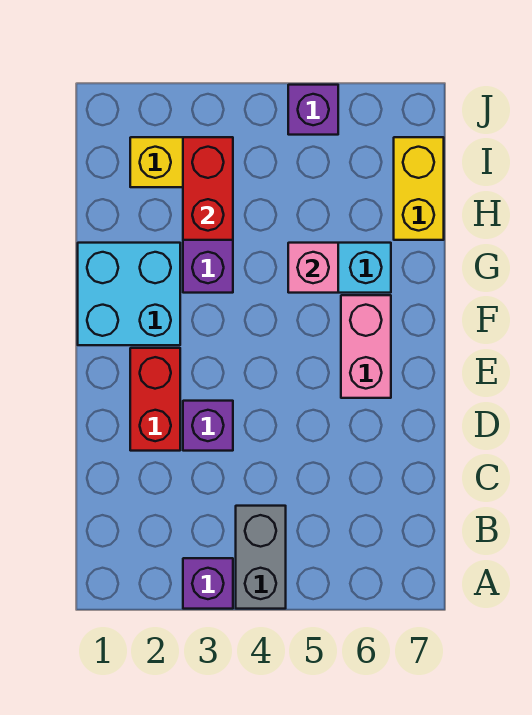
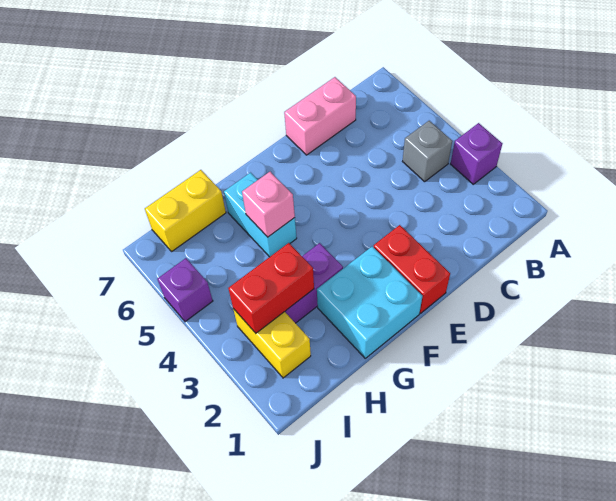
grey 1x2 brick [236,506,286,609] -> grey 1x1 brick [403,121,452,182]
red 1x2 brick [130,348,180,451] -> red 1x2 brick turned to [374,225,450,313]
purple 1x1 brick [183,401,233,451] -> none
pink 1x2 brick [341,295,391,398] -> pink 1x2 brick moved to [284,77,356,155]

